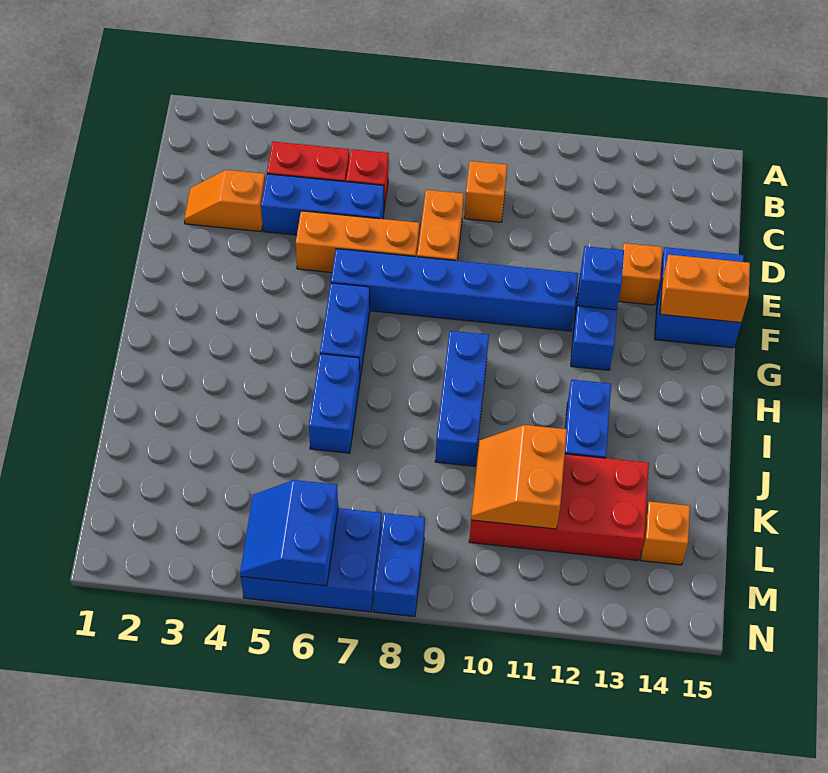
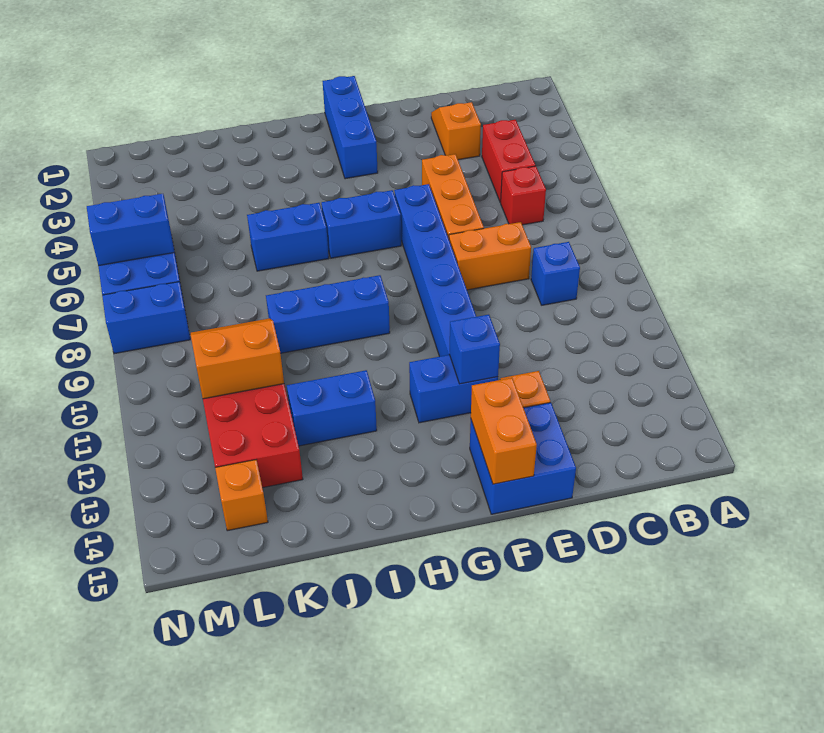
orange 1x1 brick [464,161,507,222] -> blue 1x1 brick [531,242,580,305]
blue 1x3 brick [261,174,384,235] -> blue 1x3 brick moved to [323,76,378,179]

